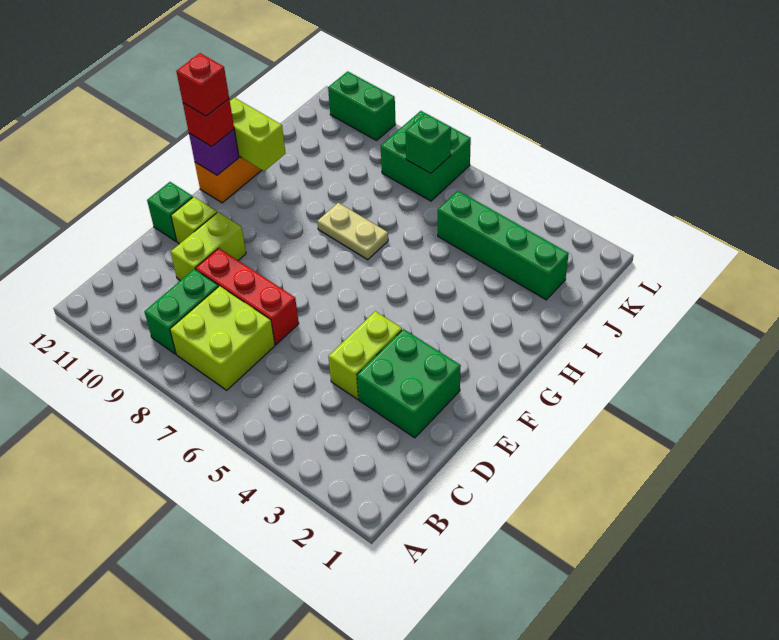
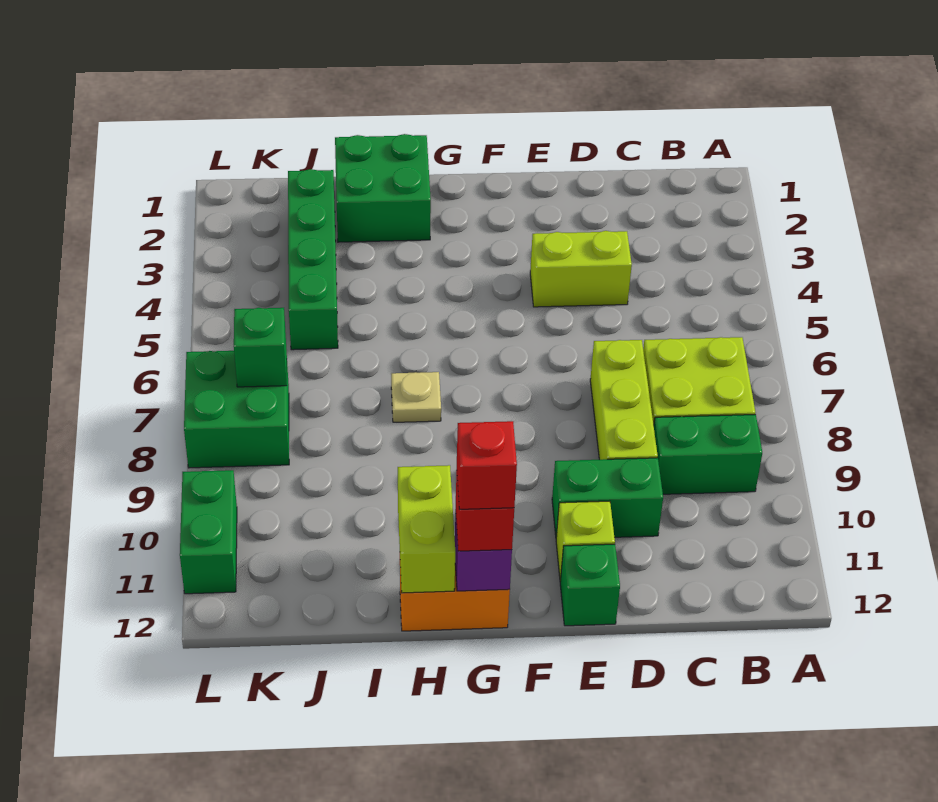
green 2x2 brick [357,329,461,438] -> green 2x2 brick moved to [335,134,431,242]
red 1x3 brick [195,248,299,345] -> lime 1x3 brick [590,340,658,460]
lime 1x2 brick [171,212,246,281] -> green 1x2 brick [552,458,663,537]
tan 1x2 plate [317,203,388,260] -> tan 1x1 plate [391,372,441,422]

